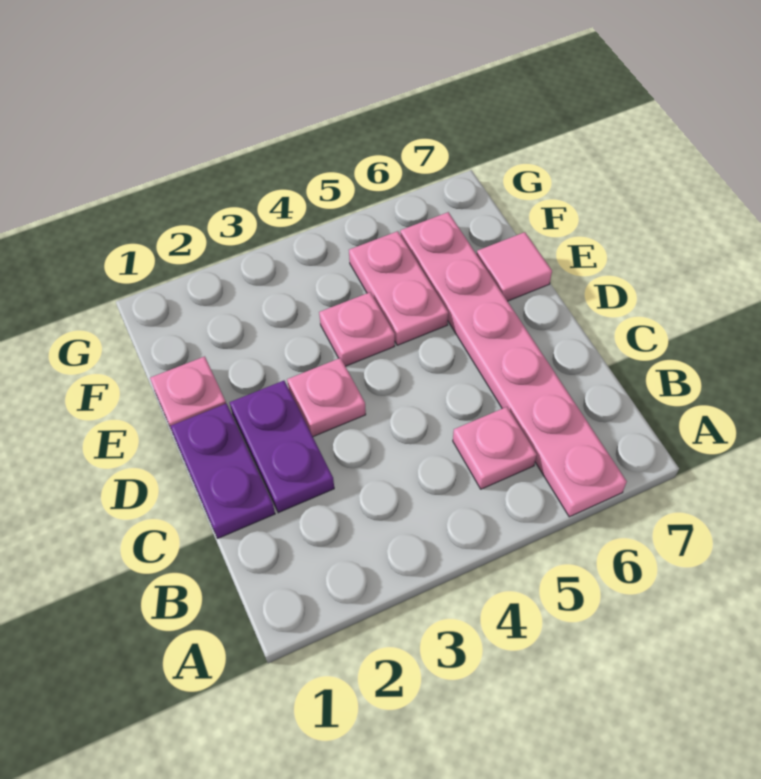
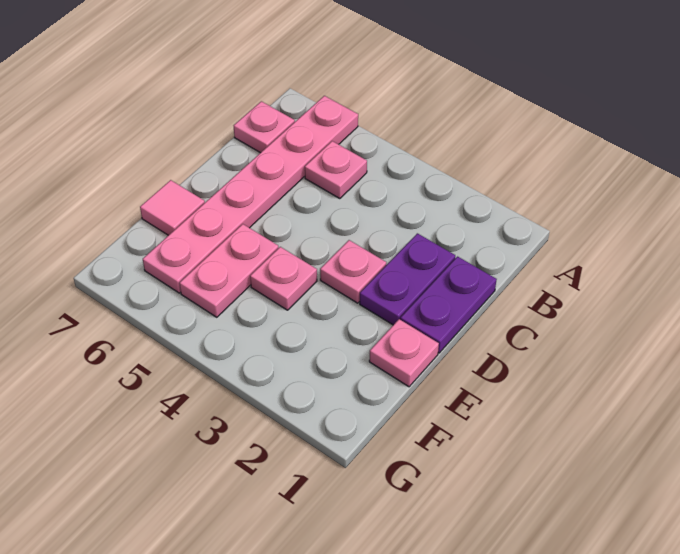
none -> pink 1x1 plate [234,101,295,153]

